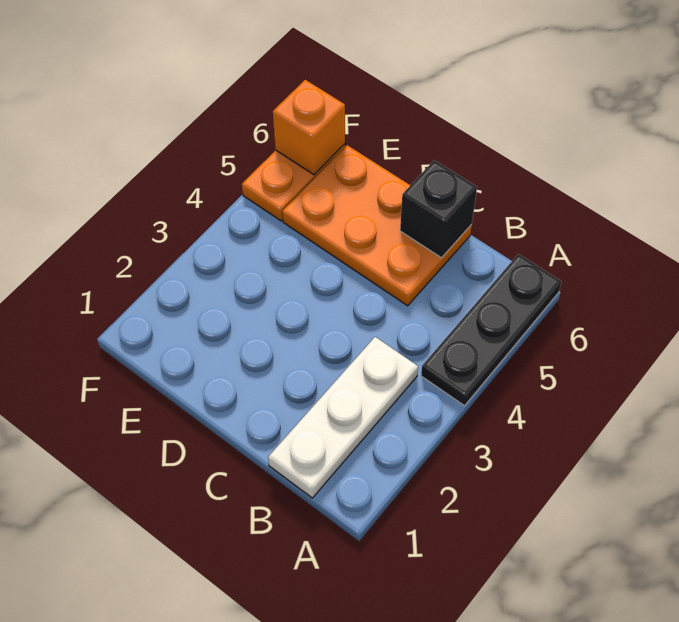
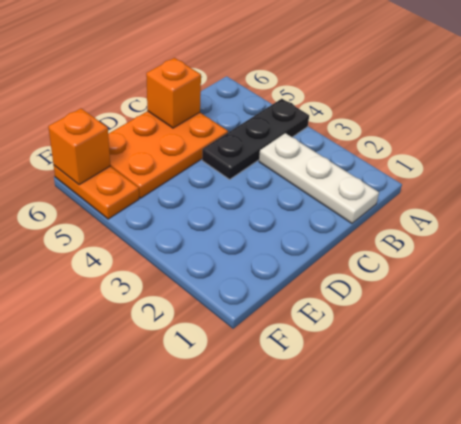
black 1x3 plate [421,254,562,406] -> black 1x3 plate turned to [202,99,309,179]
black 1x1 brick [400,160,477,258] -> orange 1x1 brick [146,58,201,128]

